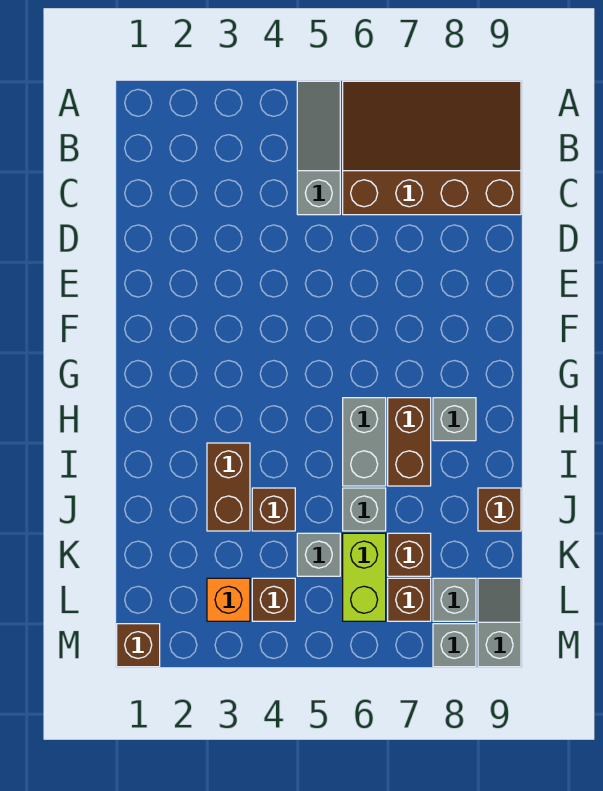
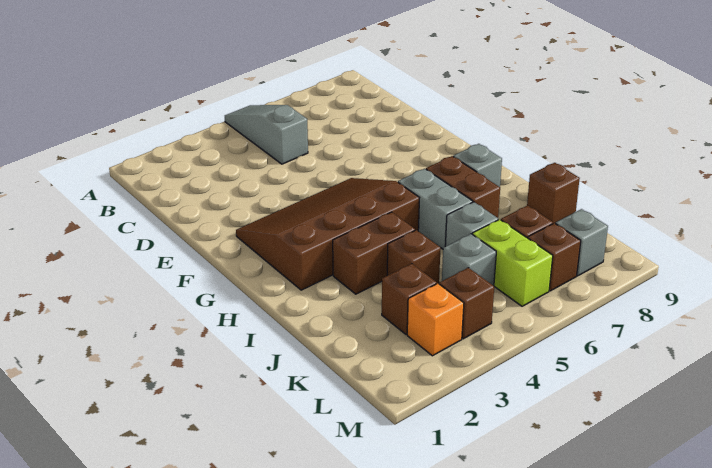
brown 3x4 slope [343,81,521,215] -> brown 3x4 slope moved to [236,178,419,290]
brown 1x2 brick [207,443,250,531] -> brown 1x2 brick turned to [333,212,415,294]
grey 1x2 slope [478,578,521,667] -> none
brown 1x1 brick [117,624,160,667] -> brown 1x1 brick moved to [382,264,437,334]
grey 1x1 brick [433,624,476,667] -> none

